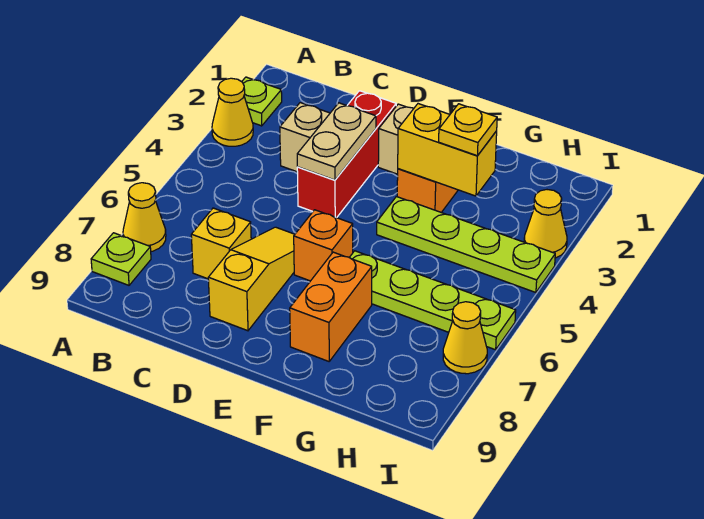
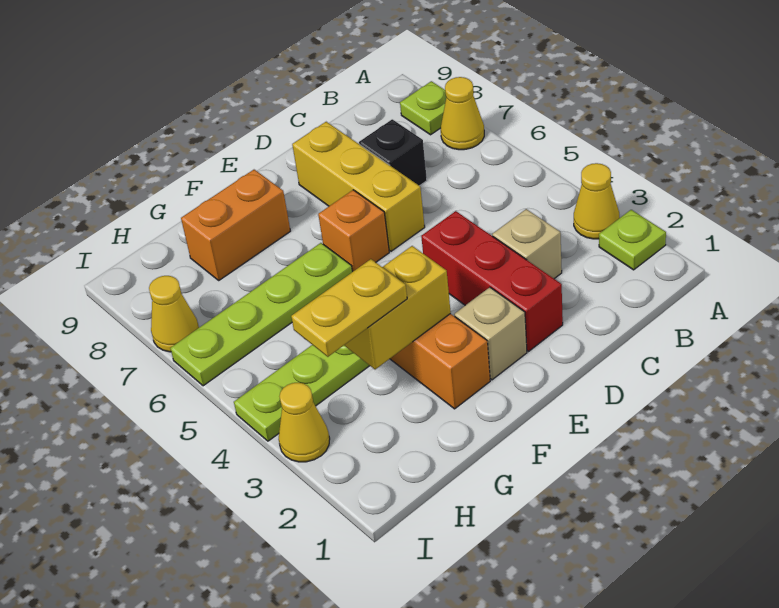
yellow 1x1 brick [191,208,251,279] -> black 1x1 brick [359,119,427,186]
tan 1x2 plate [297,103,376,180] -> none
yellow 1x3 slope [208,227,295,331] -> yellow 1x3 brick [292,122,425,251]
orange 1x2 brick [290,252,372,361] -> orange 1x2 brick turned to [181,170,290,280]
yellow 1x1 plate [439,104,497,156] -> yellow 1x2 plate [291,259,407,357]

